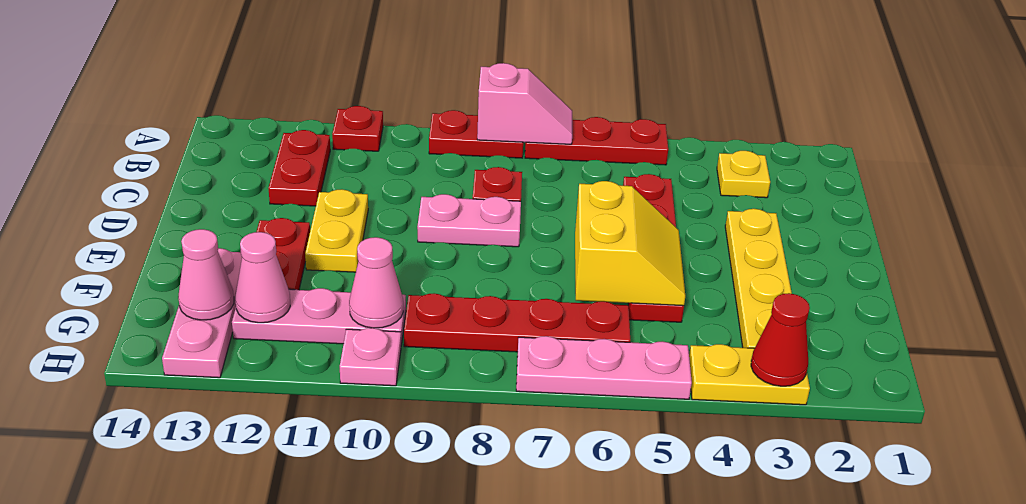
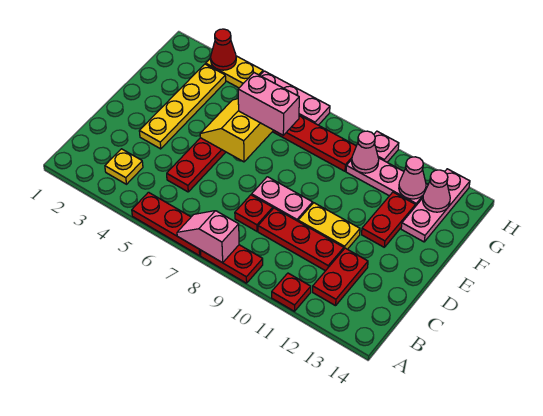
none -> red 1x3 plate [258,208,344,271]
yellow 1x2 plate [305,189,368,272] -> yellow 1x2 plate turned to [298,203,360,249]
none -> pink 1x2 brick [238,73,299,135]

